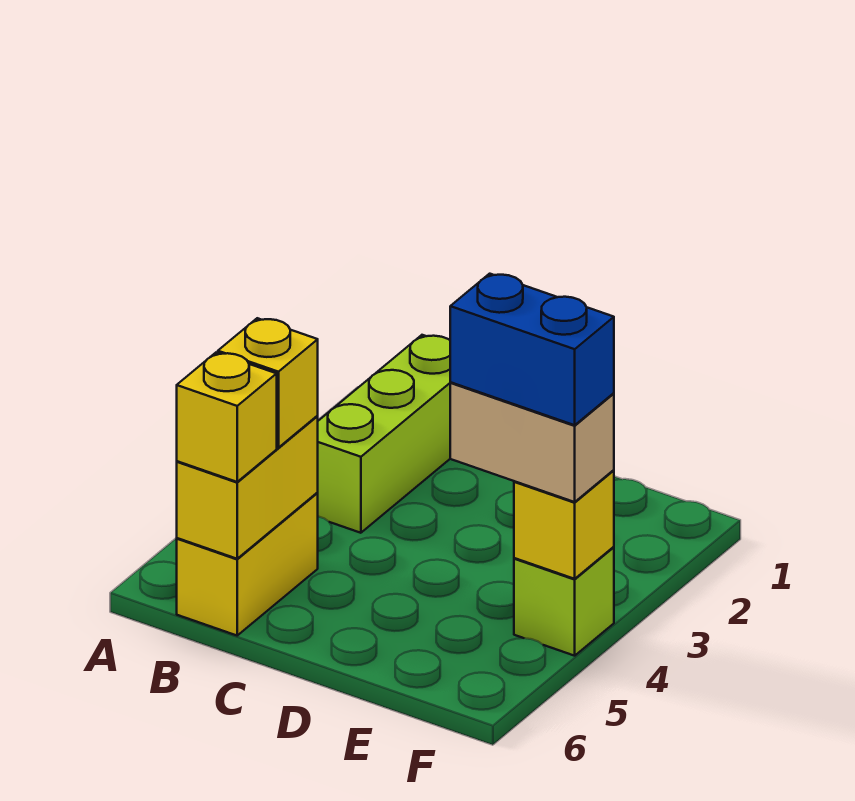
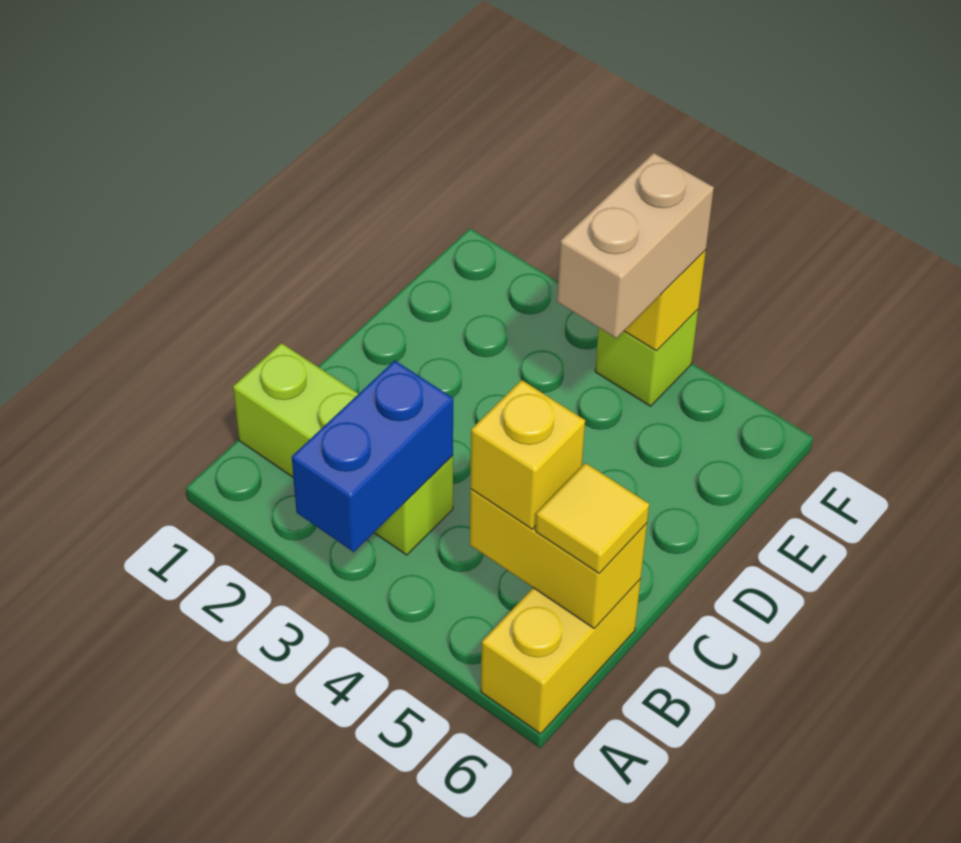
yellow 1x2 brick [177,493,318,635] -> yellow 1x2 brick turned to [481,579,641,734]
yellow 1x1 brick [177,353,277,482] -> yellow 1x1 tile [536,463,649,573]
blue 1x2 brick [450,274,614,425] -> blue 1x2 brick moved to [292,360,453,552]

